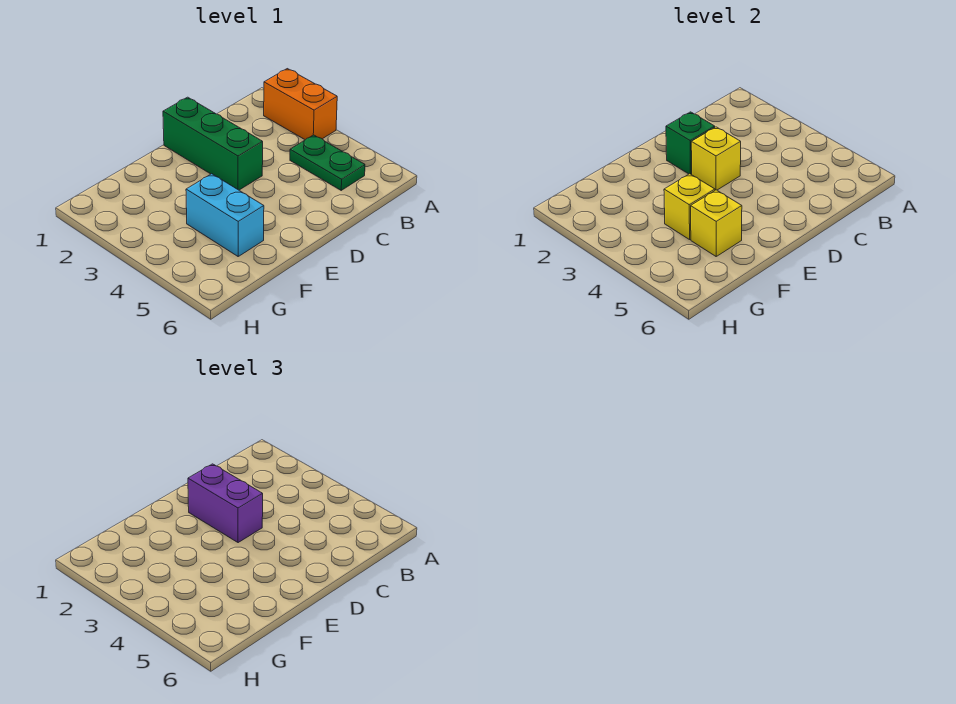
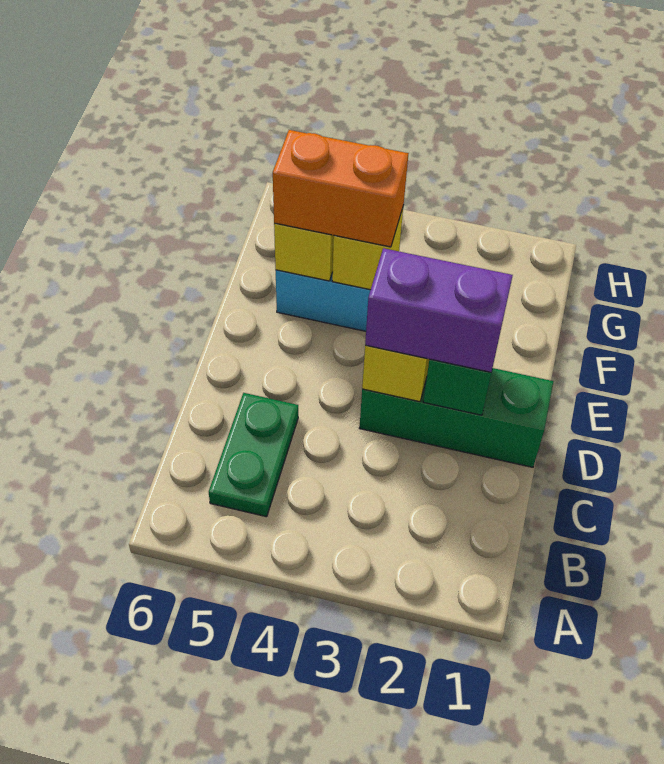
orange 1x2 brick [264,69,337,140] -> orange 1x2 brick moved to [273,130,409,247]
green 1x2 plate [290,135,365,190] -> green 1x2 plate turned to [209,393,298,517]

